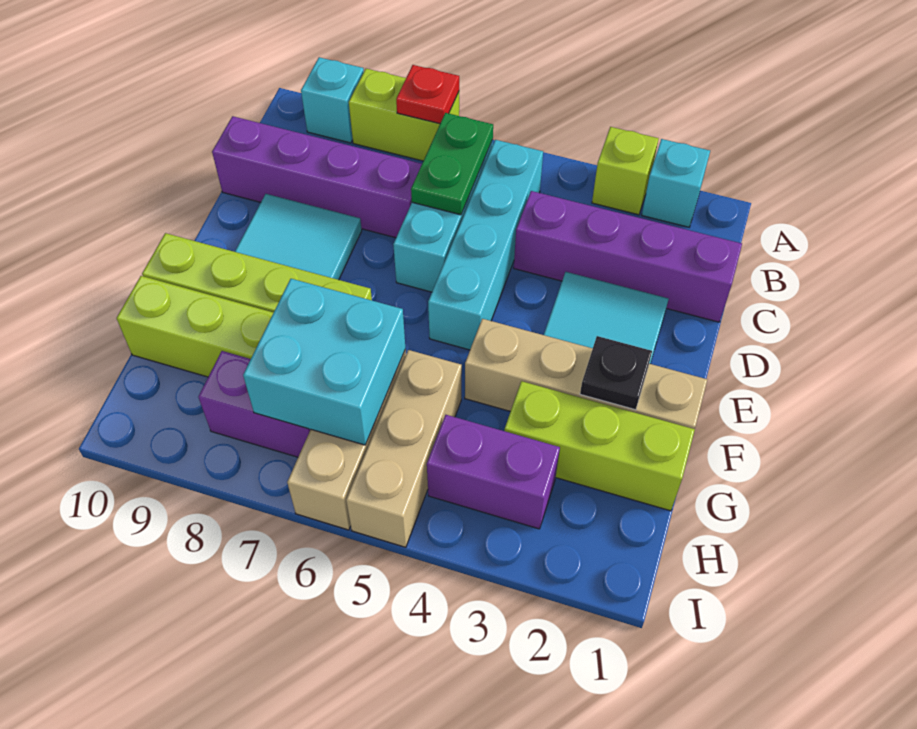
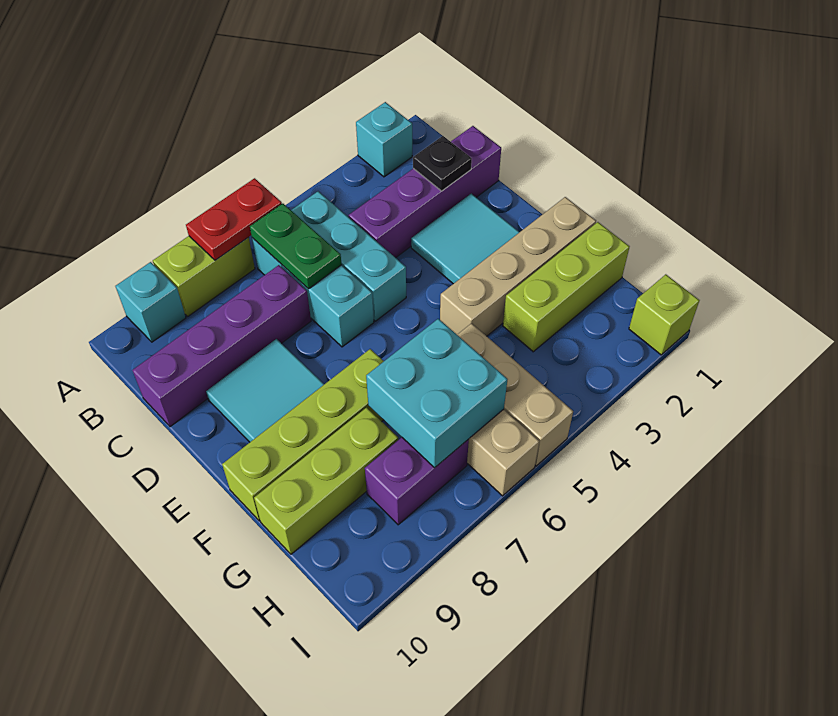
lime 1x1 brick [592,127,659,215] -> lime 1x1 brick moved to [629,274,699,355]
red 1x1 plate [396,65,459,124] -> red 1x2 plate [186,178,282,260]
cyan 1x4 brick [428,140,543,350] -> cyan 1x3 brick [291,191,406,321]
black 1x1 plate [580,336,652,410] -> black 1x1 plate moved to [413,136,472,191]
purple 1x2 brick [427,415,560,529] -> none

